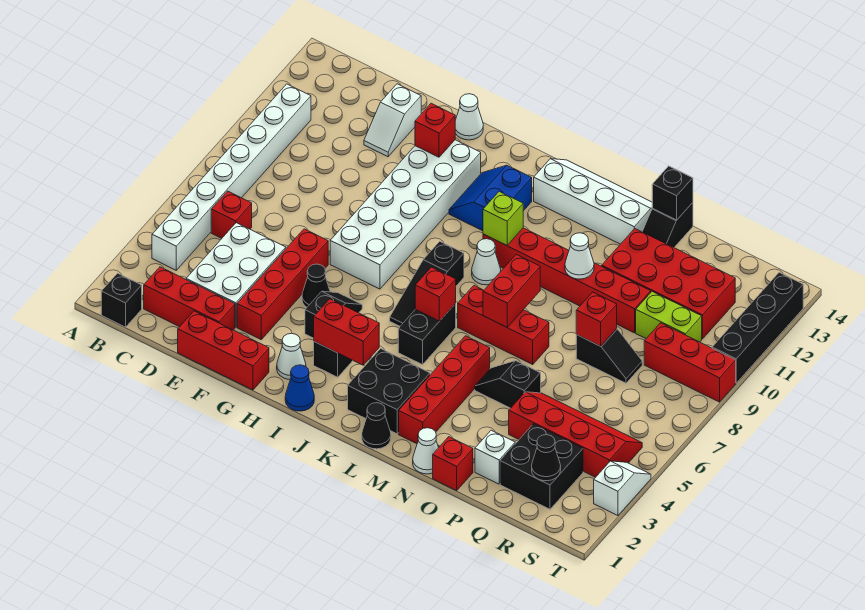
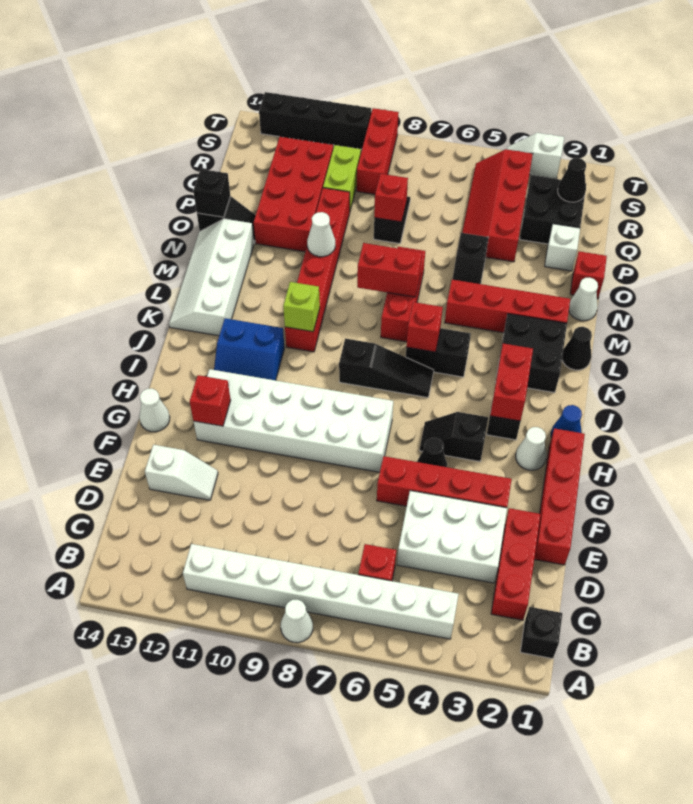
red 1x3 brick [178,311,269,390] -> red 1x4 brick [534,428,585,565]
white 1x1 cone [472,239,501,285] -> white 1x1 cone moved to [281,600,313,643]

